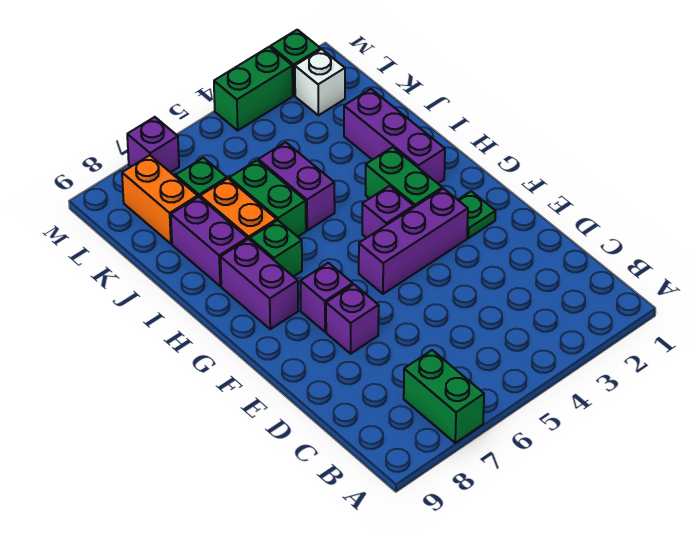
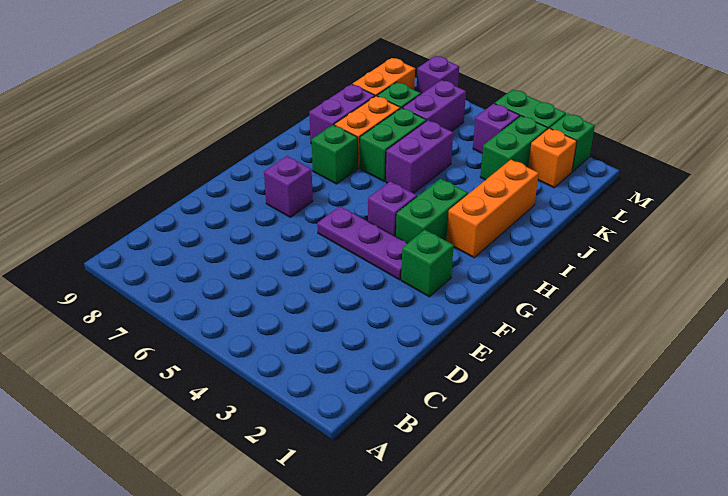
green 1x2 brick [404,350,484,443] -> green 1x2 brick moved to [480,116,548,180]
purple 1x1 brick [326,284,379,354] -> purple 1x1 brick moved to [473,103,520,153]
green 1x1 plate [458,191,496,238] -> green 1x1 brick [401,230,454,297]
purple 1x3 brick [359,189,468,294] -> purple 1x3 plate [317,206,407,280]
purple 1x2 brick [220,239,298,329] -> purple 1x2 brick moved to [403,80,466,131]
purple 1x3 brick [344,89,445,183] -> orange 1x3 brick [447,160,539,258]
white 1x1 brick [295,49,345,115] -> orange 1x1 brick [528,128,577,188]

